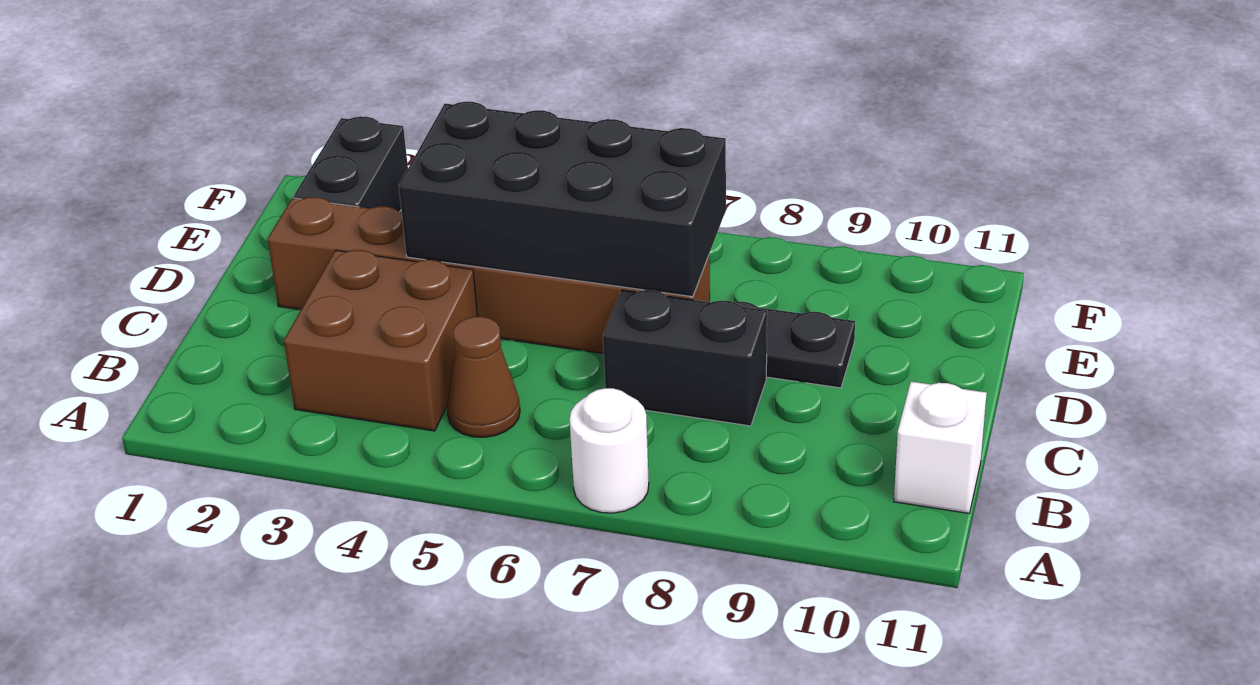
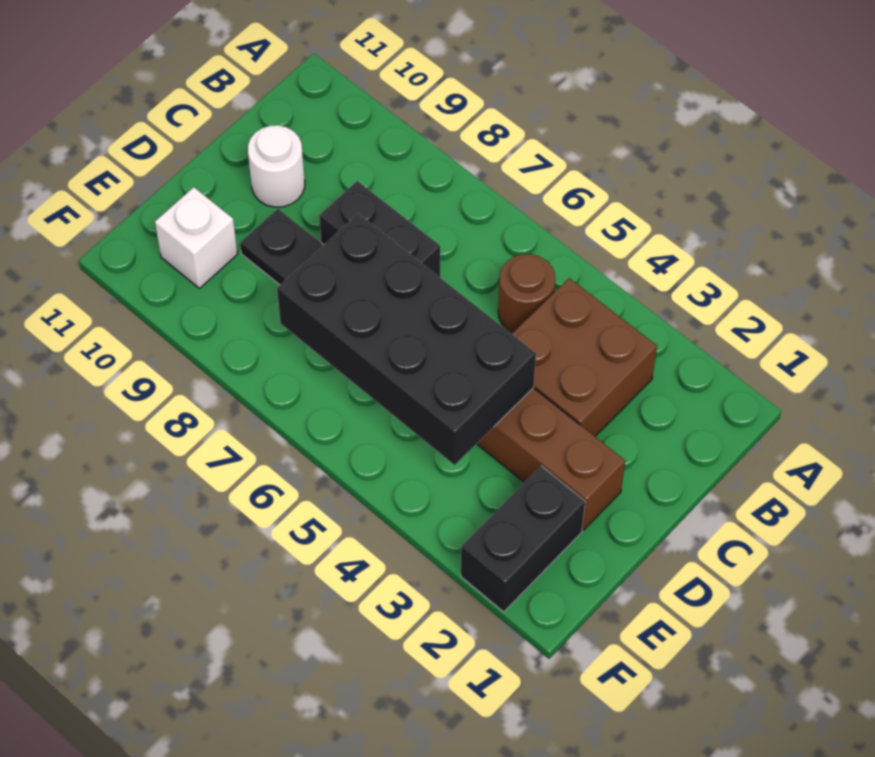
white 1x1 round brick [569,388,649,513] -> white 1x1 round brick moved to [248,125,305,207]
brown 1x1 cone [447,316,520,437] -> brown 1x1 round brick [498,254,555,333]
white 1x1 brick [894,382,987,513] -> white 1x1 brick moved to [155,187,238,288]

